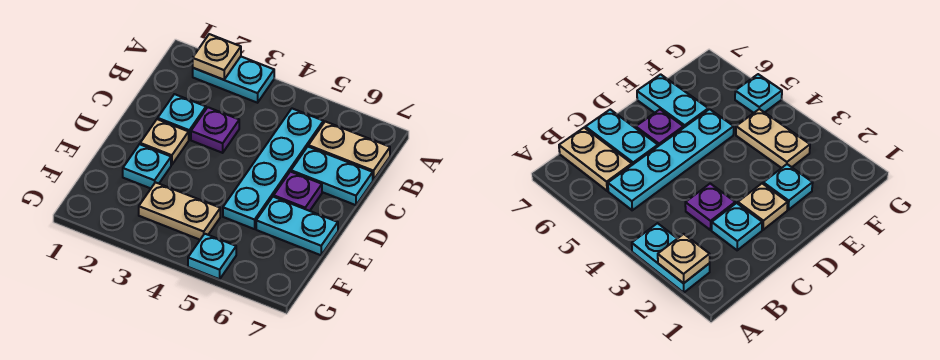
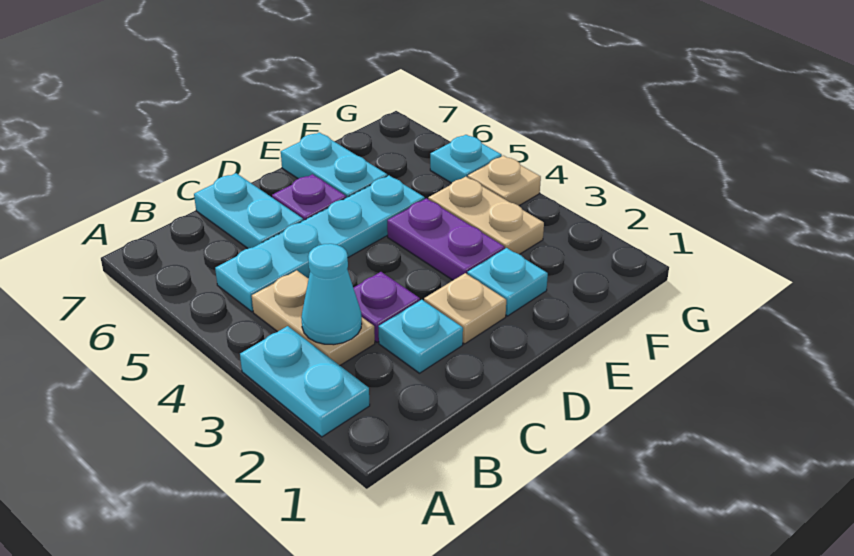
tan 1x1 plate [193,34,241,80] -> tan 1x1 plate moved to [468,156,541,206]
none -> cyan 1x1 cone [301,244,362,345]
tan 1x2 plate [308,121,390,180] -> tan 1x2 plate moved to [252,270,375,365]
none -> purple 1x2 plate [387,198,505,280]

